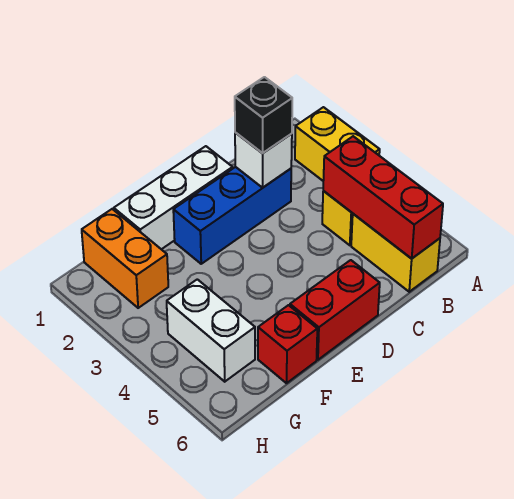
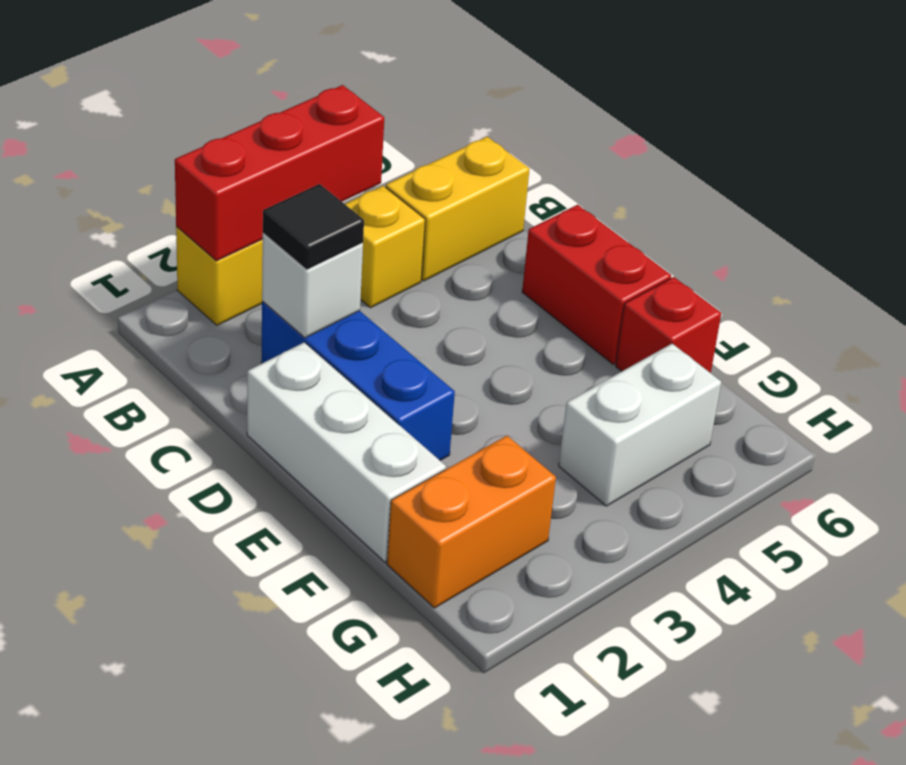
red 1x3 brick [323,136,443,259] -> red 1x3 brick moved to [175,85,384,261]
black 1x1 brick [235,77,292,153] -> black 1x1 tile [263,184,364,270]

